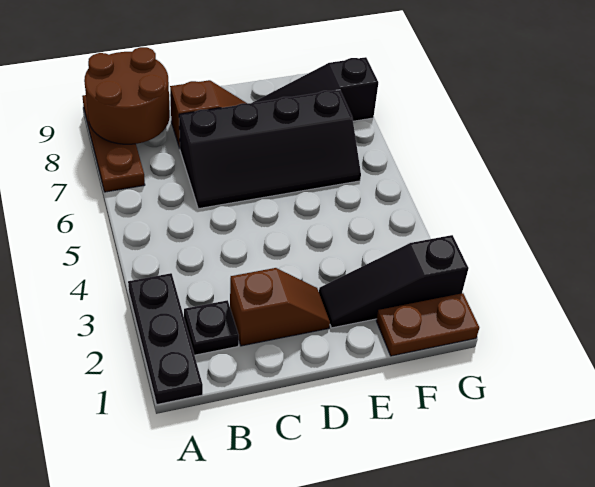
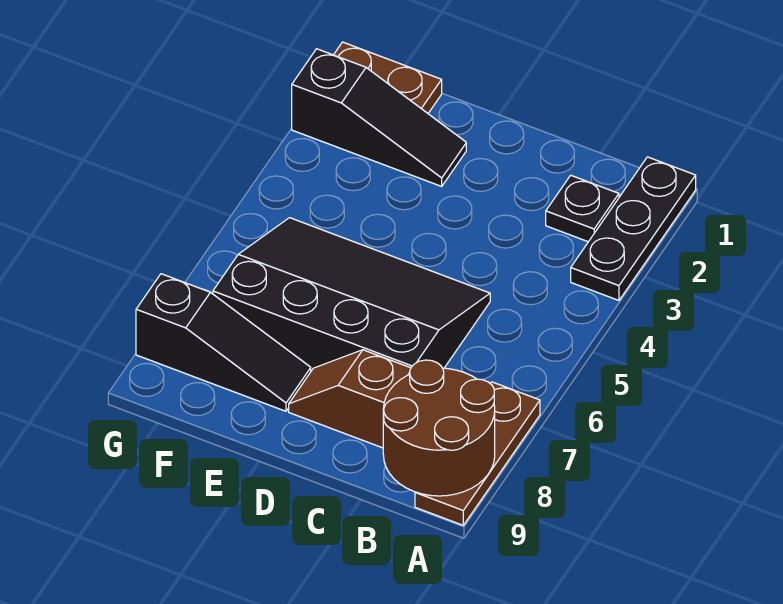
brown 1x2 slope [230,268,330,346] -> none
black 2x4 slope [179,90,361,209] -> black 3x4 slope [213,218,490,371]

